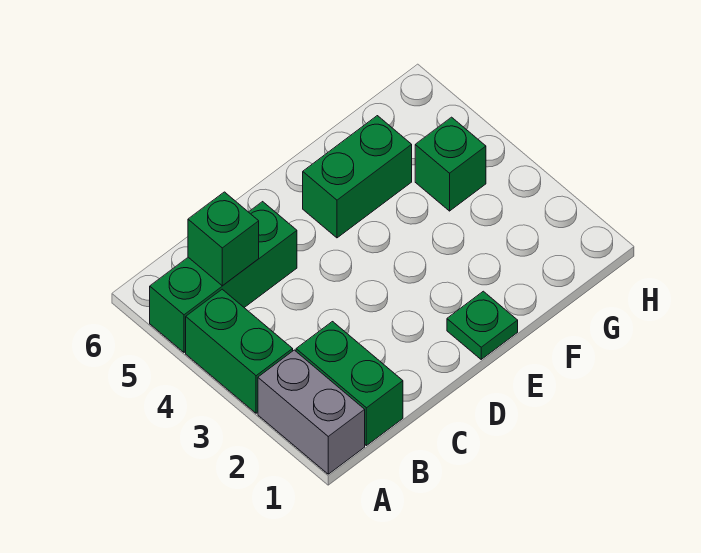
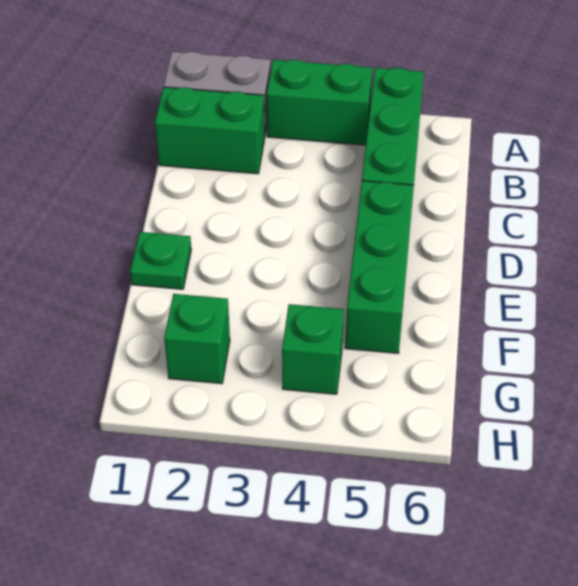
green 1x1 brick [188,192,259,286] -> green 1x1 brick moved to [164,294,230,384]
green 1x2 brick [303,116,412,238] -> green 1x3 brick [345,181,414,353]

